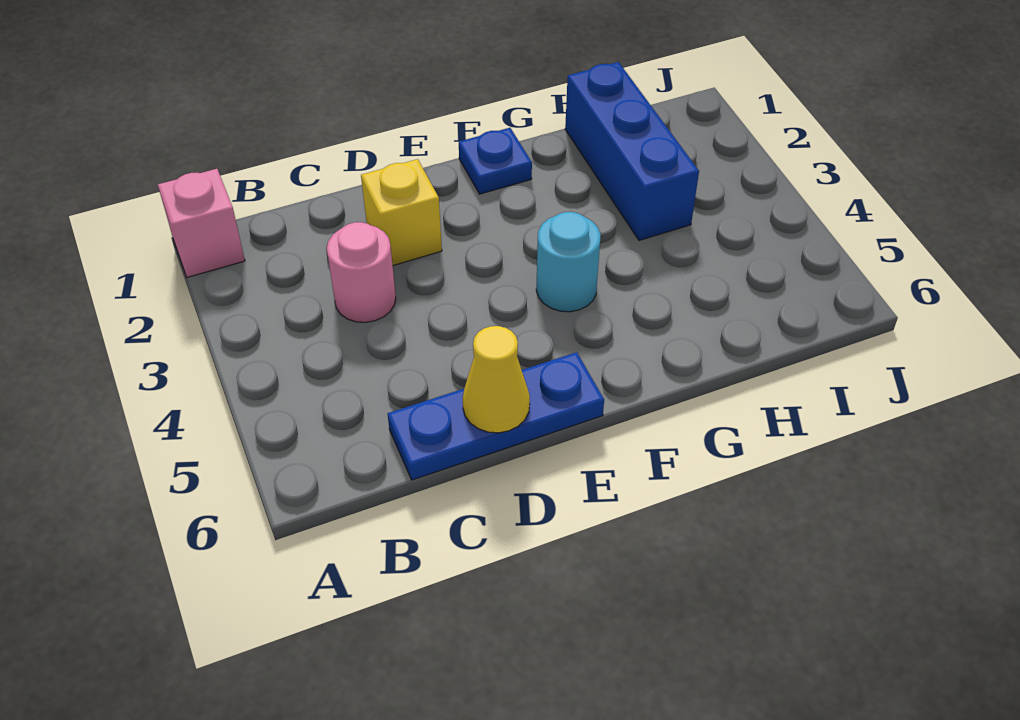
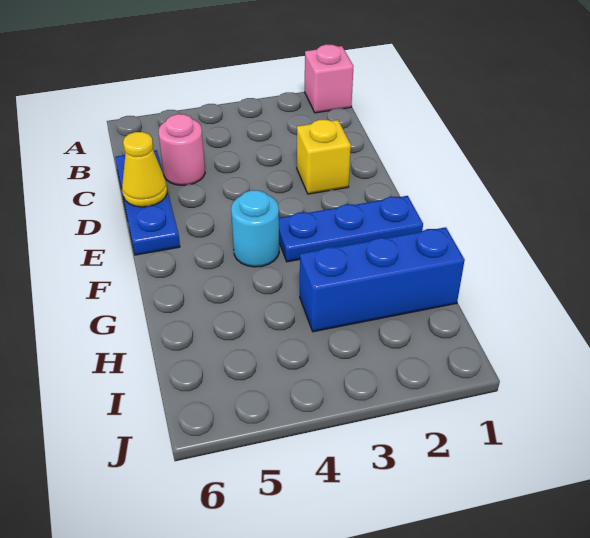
pink 1x1 round brick [327,222,396,322] -> pink 1x1 round brick moved to [159,114,205,185]
blue 1x1 plate [459,128,532,194] -> blue 1x3 plate [279,196,423,262]

